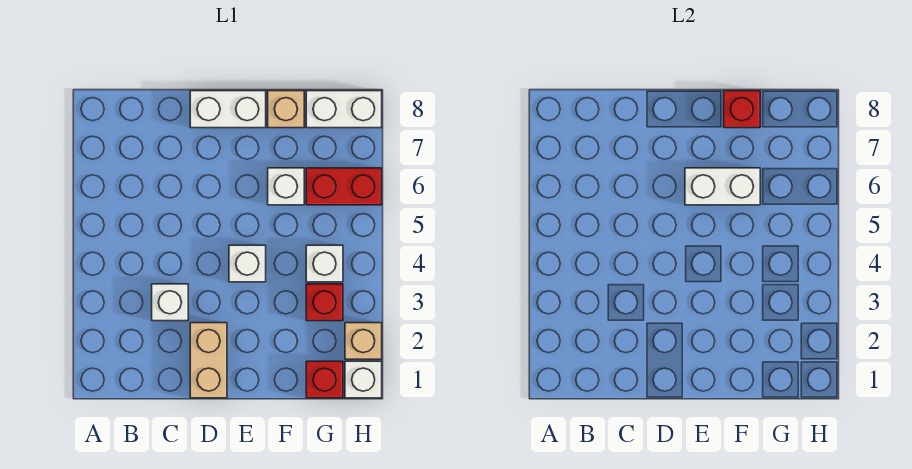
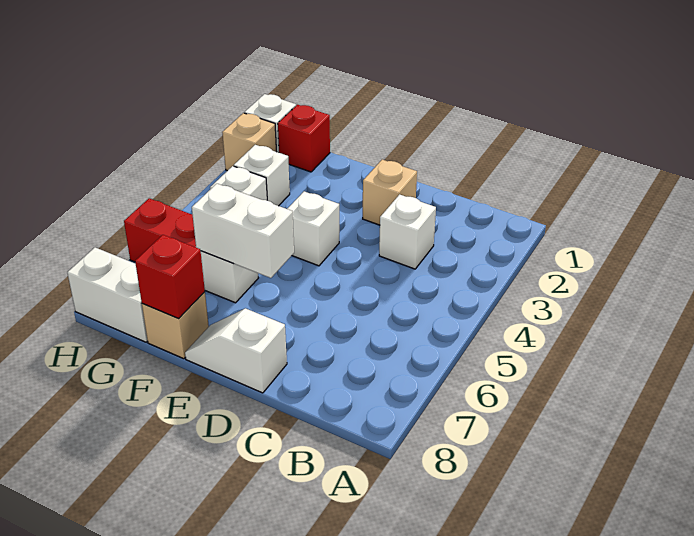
tan 1x2 brick [190,323,227,398] -> tan 1x1 brick [363,159,417,225]
white 1x2 brick [190,91,266,128] -> white 1x2 slope [185,308,287,393]
red 1x1 brick [306,284,343,321] -> white 1x1 brick [234,145,290,206]

